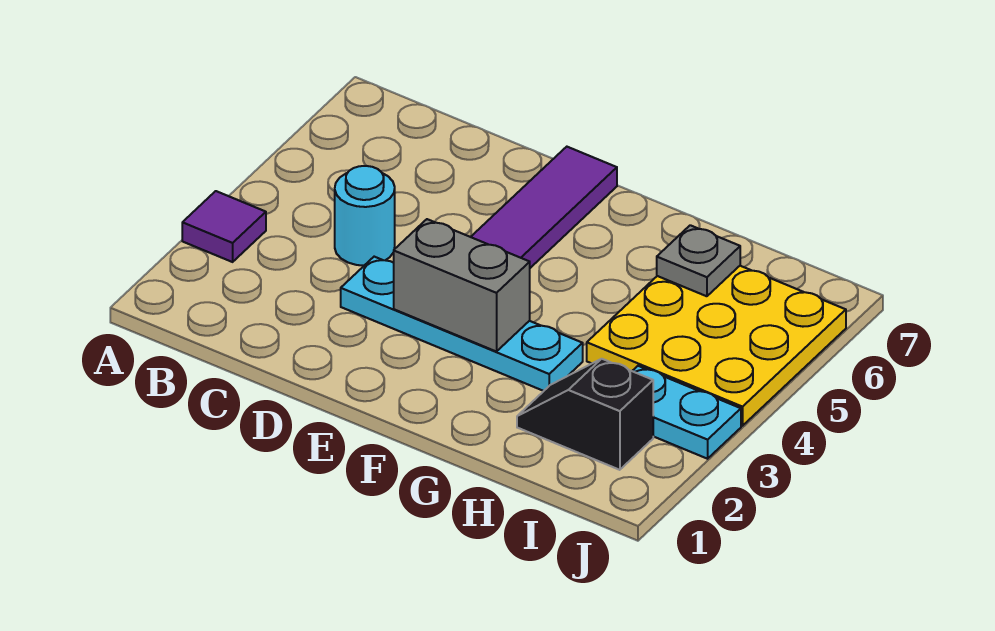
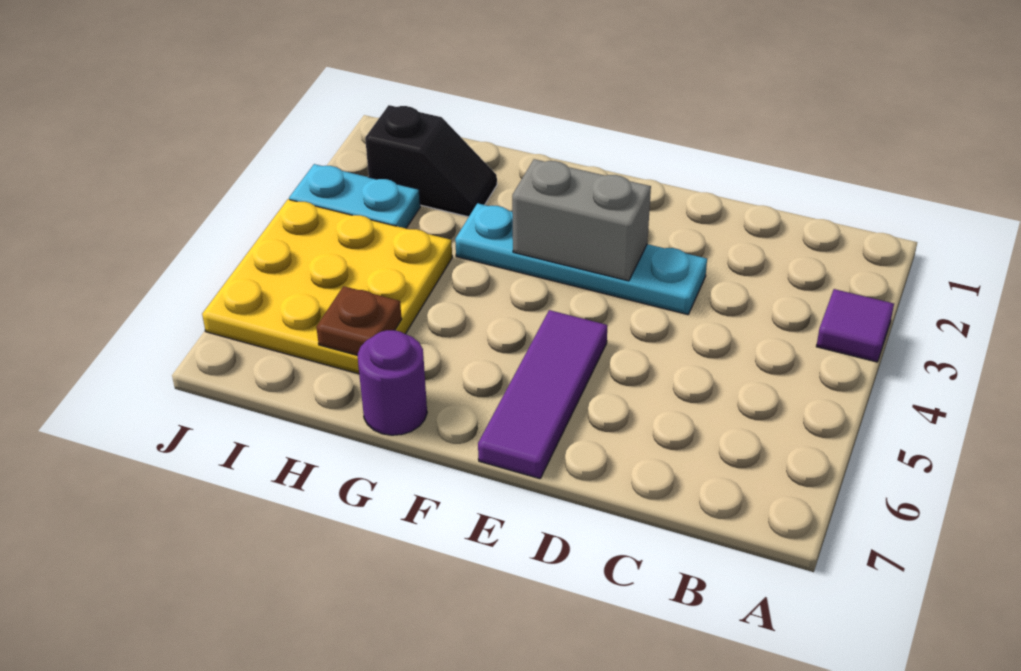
cyan 1x1 round brick [335,166,395,266] -> none
none -> purple 1x1 round brick [358,330,427,435]
grey 1x1 plate [657,225,740,296] -> brown 1x1 plate [316,286,402,355]

